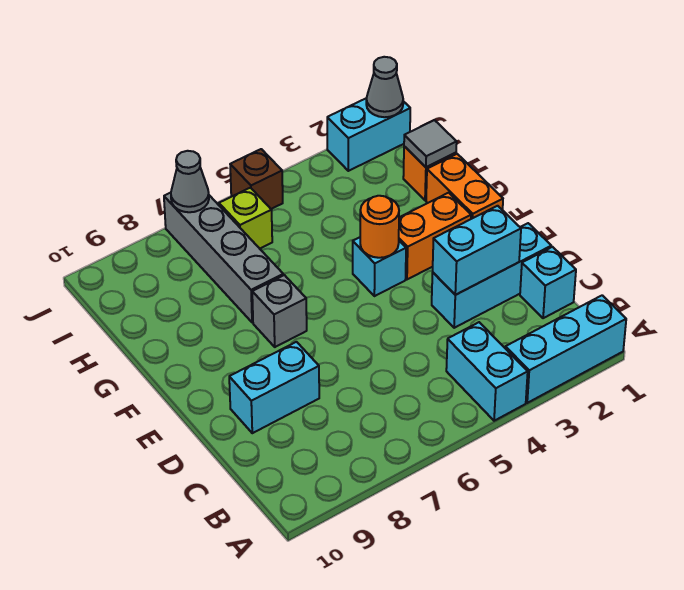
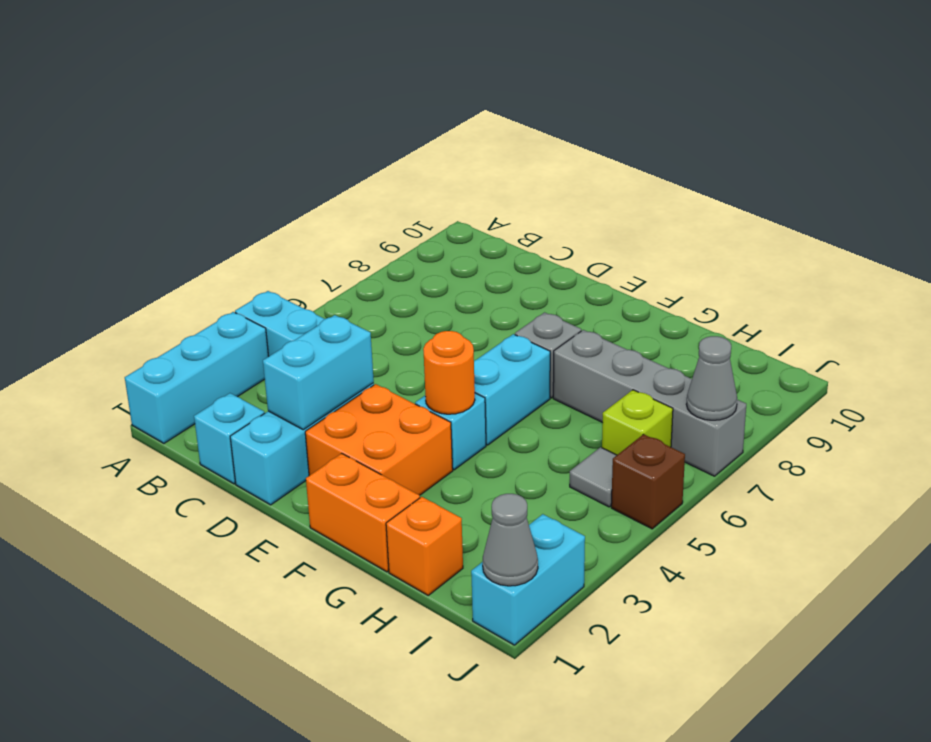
cyan 1x2 brick [229,342,319,433] -> cyan 1x2 brick moved to [474,334,550,445]
orange 1x2 brick [399,193,471,279] -> orange 2x2 brick [305,384,453,495]
grey 1x1 tile [404,120,457,167] -> grey 1x1 tile moved to [570,447,617,507]

